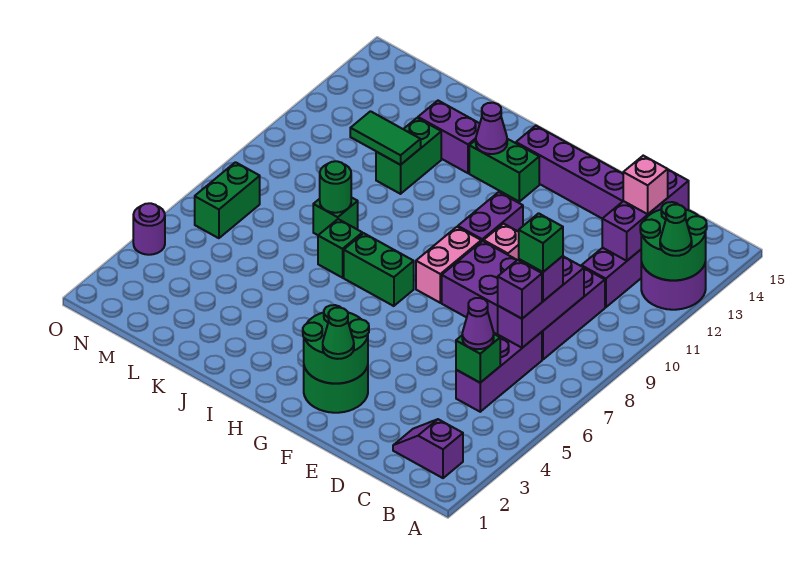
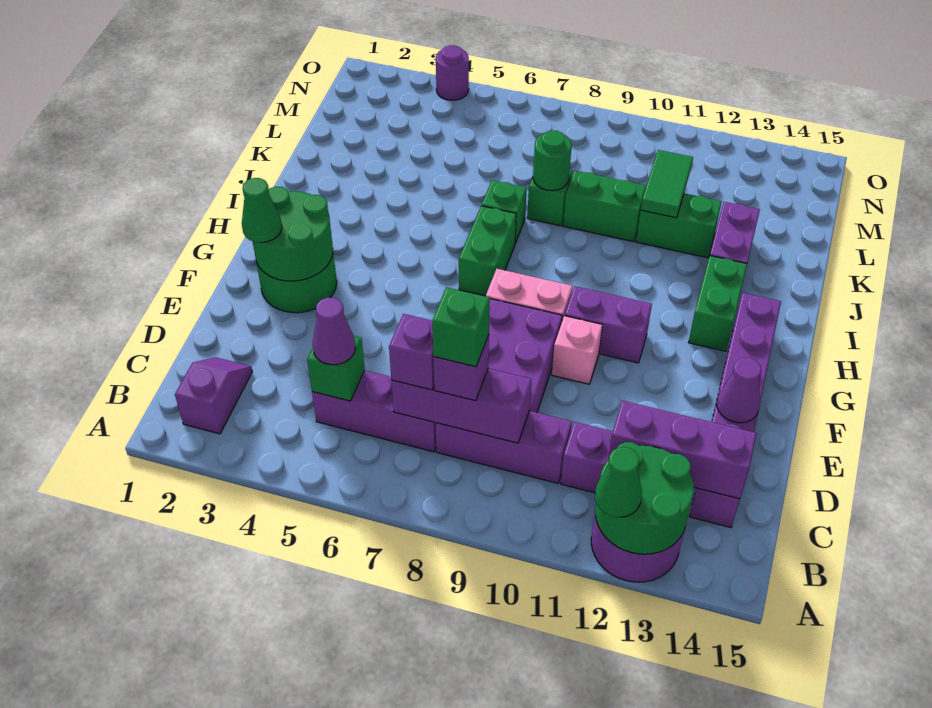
pink 1x1 brick [623,156,668,214] -> none
purple 1x1 cone [476,103,507,154] -> purple 1x1 cone moved to [717,358,761,423]
green 1x2 brick [195,162,260,238] -> green 1x2 brick moved to [563,171,646,242]

